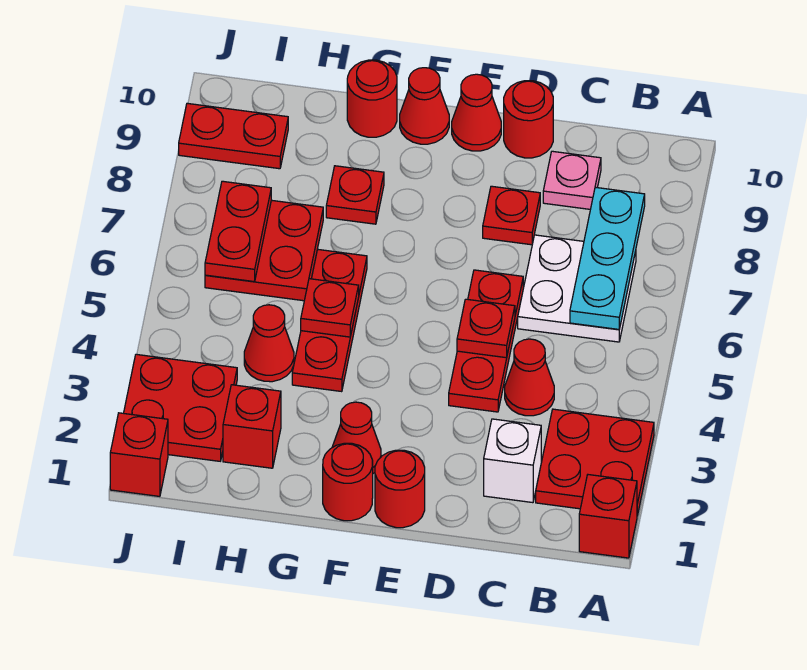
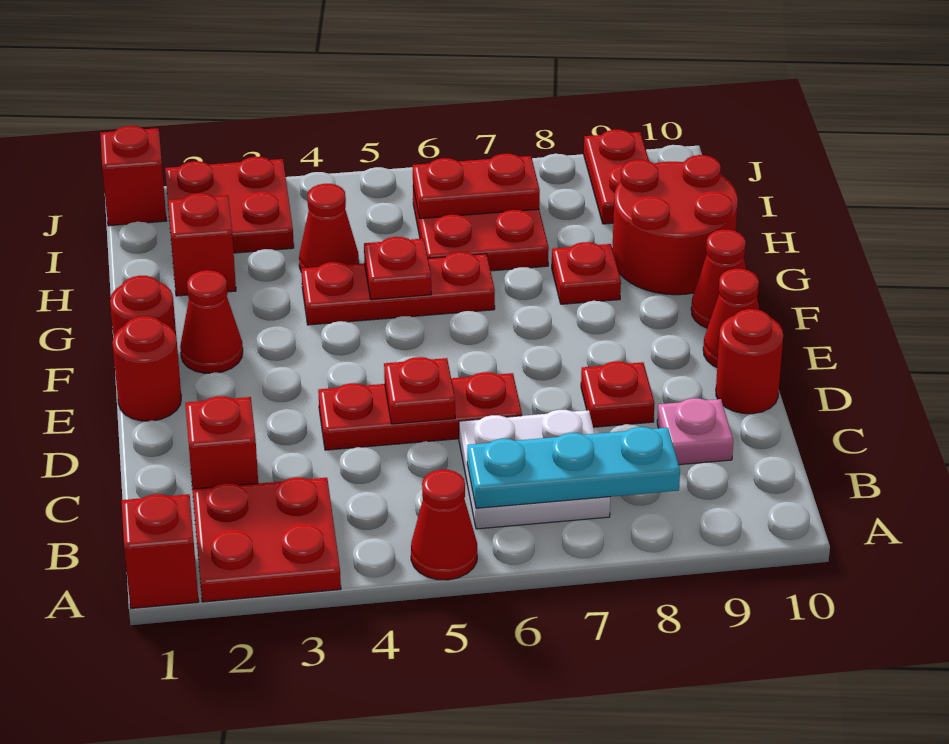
white 1x1 brick [484,419,541,503] -> red 1x1 brick [185,396,258,489]
red 1x1 cone [505,339,554,416] -> red 1x1 cone moved to [411,470,477,580]
red 1x1 round brick [347,60,397,137] -> red 2x2 round brick [612,155,738,295]

